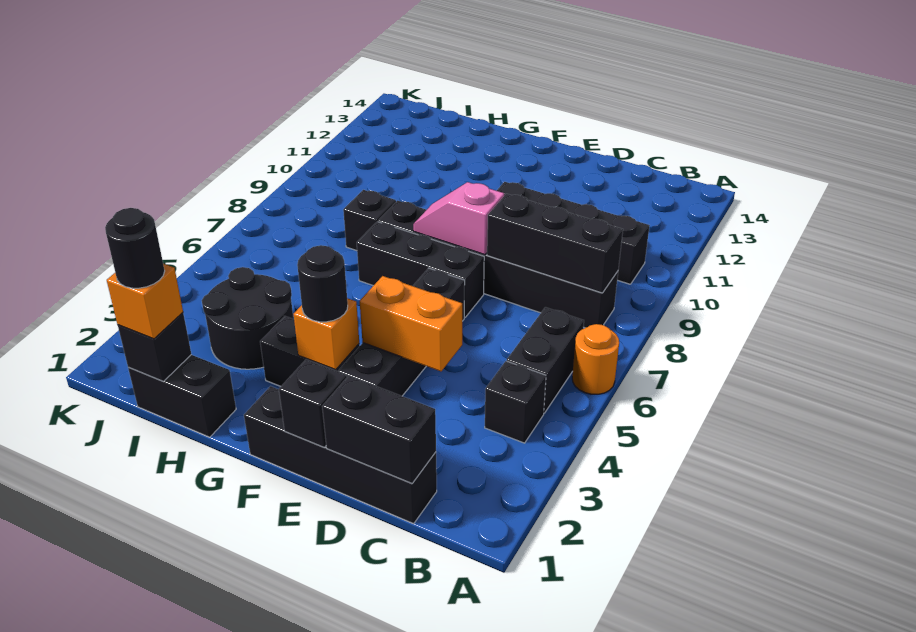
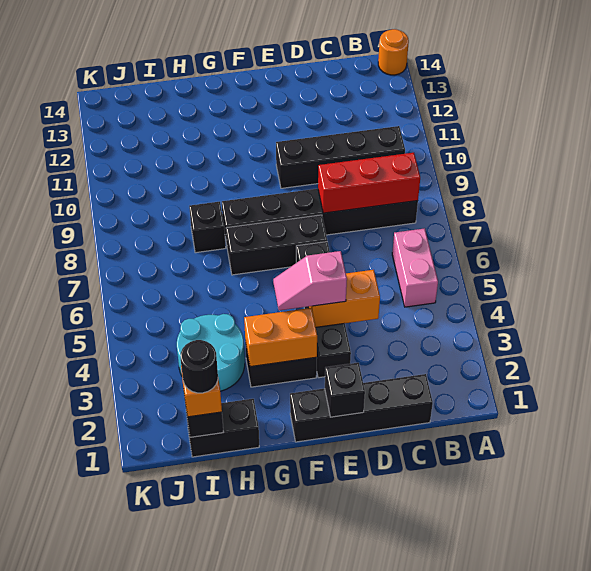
orange 1x1 round brick [572,324,619,394] -> orange 1x1 round brick moved to [378,29,409,75]
black 1x1 brick [485,361,546,443] -> none
black 1x2 brick [507,307,584,413] -> pink 1x2 brick [392,228,438,307]
black 1x3 brick [487,194,623,293] -> red 1x3 brick [318,153,420,213]
black 1x2 brick [322,376,436,484] -> none
pink 1x2 slope [413,182,504,255] -> pink 1x2 slope moved to [273,251,347,311]
orange 1x1 brick [294,298,359,370] -> orange 1x2 brick [244,308,317,367]
black 1x1 round brick [297,245,348,322] -> none
black 2x2 round brick [202,267,293,369] -> cyan 2x2 round brick [177,314,245,391]

